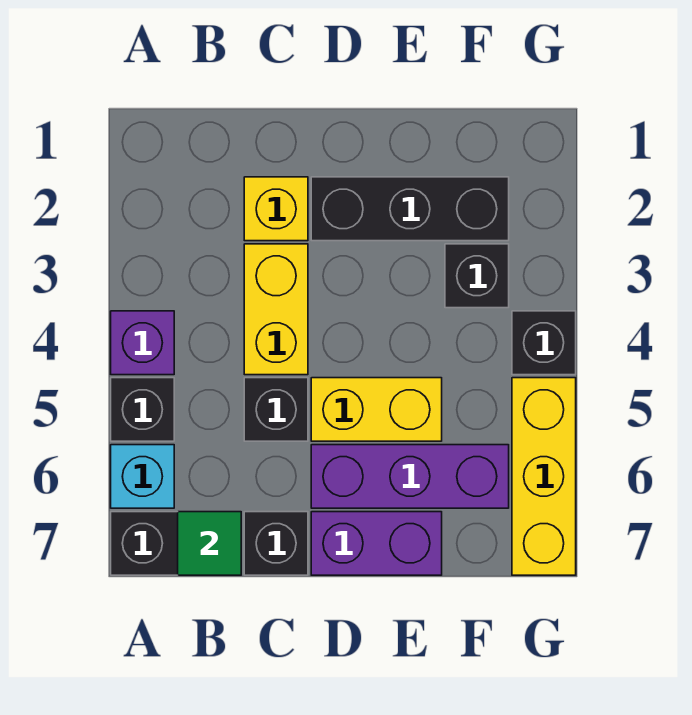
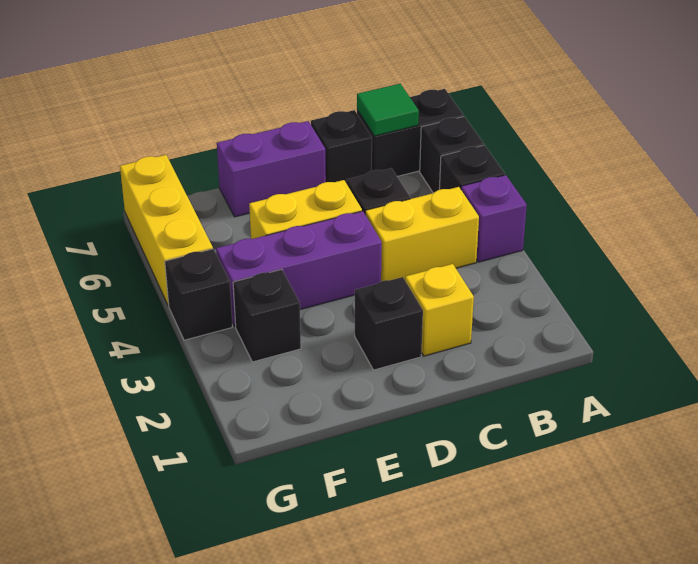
cyan 1x1 brick [111,445,174,508] -> black 1x1 brick [420,116,484,193]
yellow 1x2 brick [244,244,308,375] -> yellow 1x2 brick turned to [365,187,479,281]
black 1x3 brick [311,177,509,241] -> black 1x1 brick [355,277,423,370]
purple 1x3 brick [311,445,509,508] -> purple 1x3 brick moved to [216,211,382,327]

